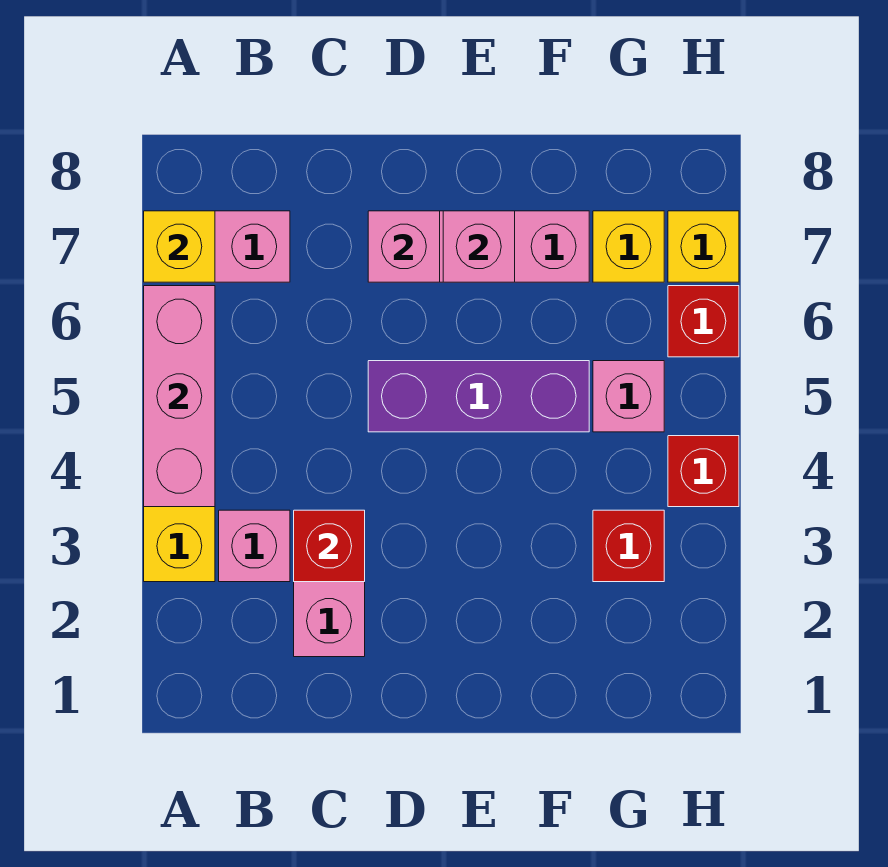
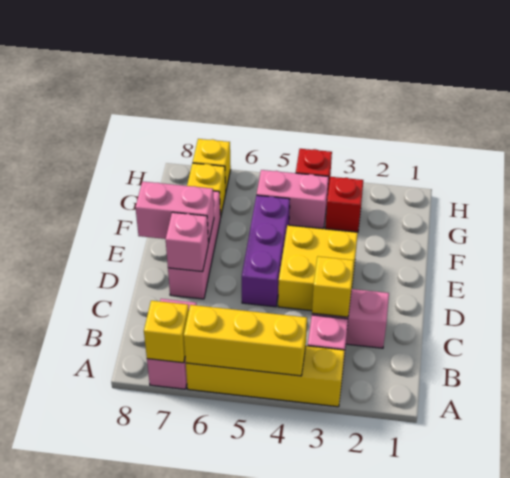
pink 1x3 brick [144,286,215,507] -> yellow 1x3 brick [184,305,307,376]
red 1x1 brick [294,510,365,582] -> yellow 1x1 brick [312,256,354,317]
none -> yellow 2x2 brick [278,225,358,311]
pink 1x1 brick [443,211,515,282] -> pink 1x2 brick [135,181,214,243]
pink 1x1 brick [593,361,664,432] -> pink 1x2 brick [257,170,329,229]
red 1x1 brick [668,286,739,357] -> none

